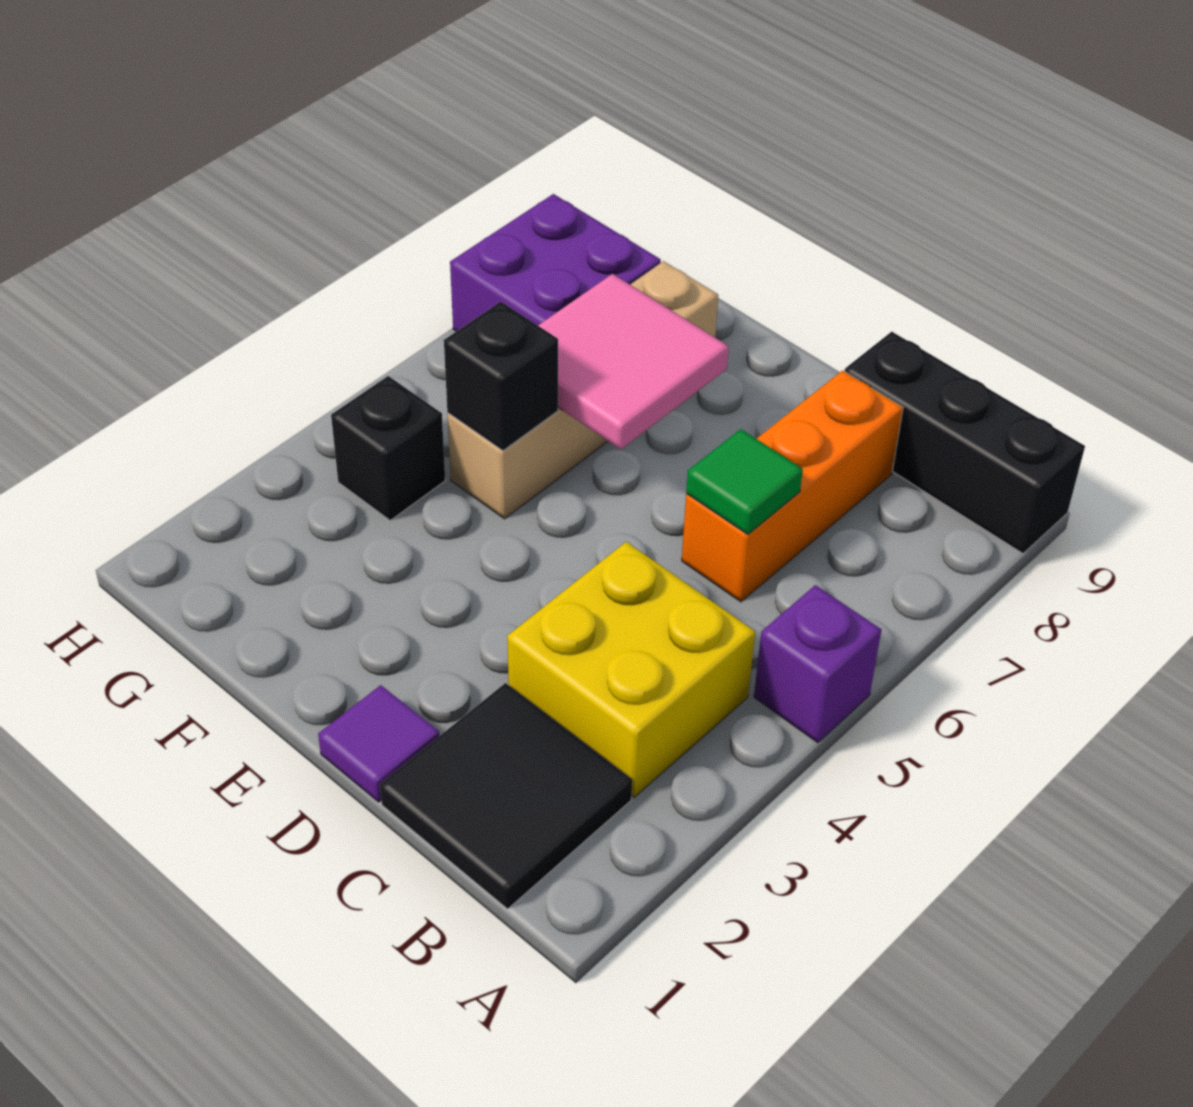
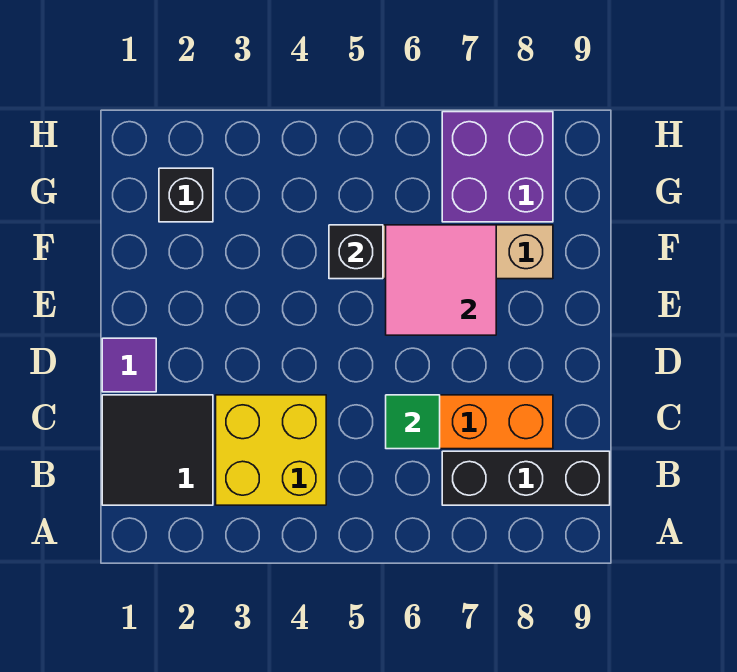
purple 1x1 brick [754,585,881,743] -> none
black 1x3 brick [845,332,1085,553] -> black 1x3 brick turned to [442,451,610,505]
black 1x1 brick [331,376,445,520] -> black 1x1 brick moved to [159,168,213,222]

